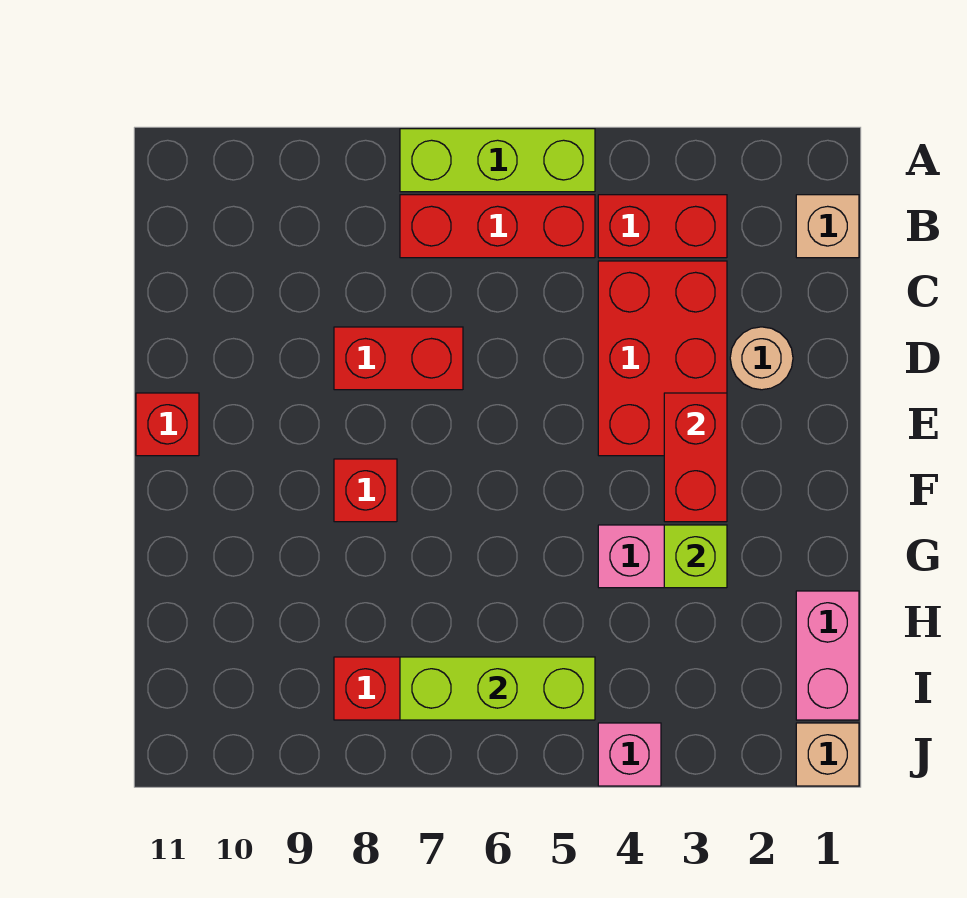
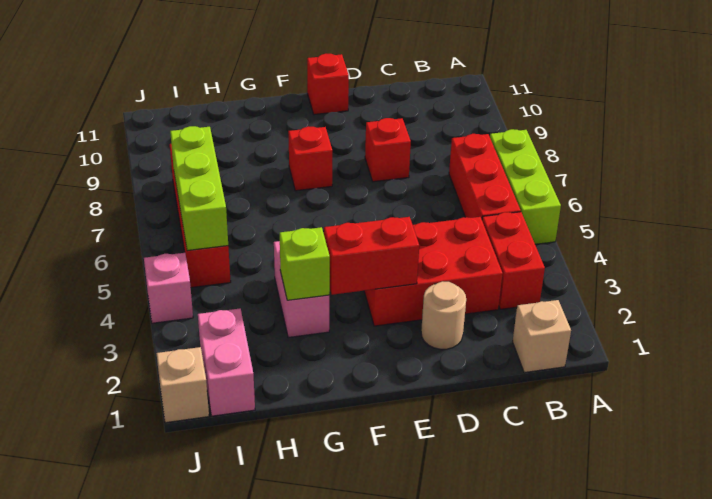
red 1x2 brick [334,327,463,390] -> red 1x1 brick [365,118,411,182]
pink 1x2 brick [796,591,859,720] -> pink 1x2 brick turned to [198,309,255,416]

